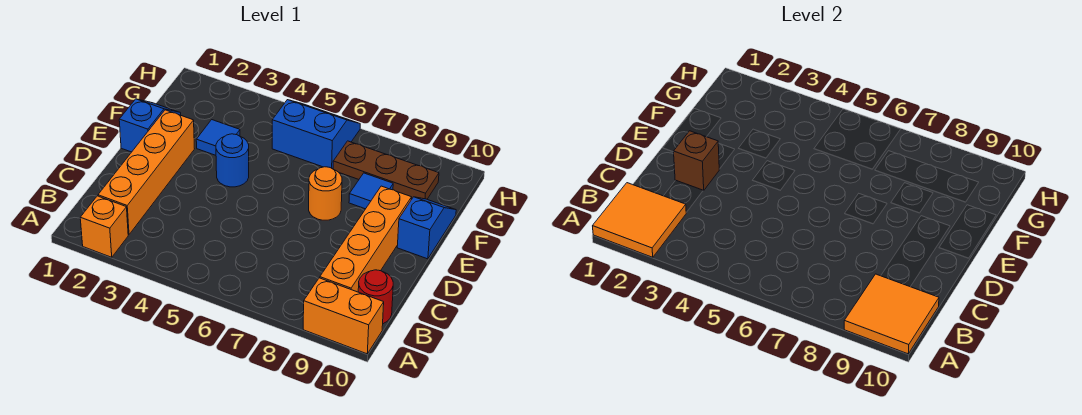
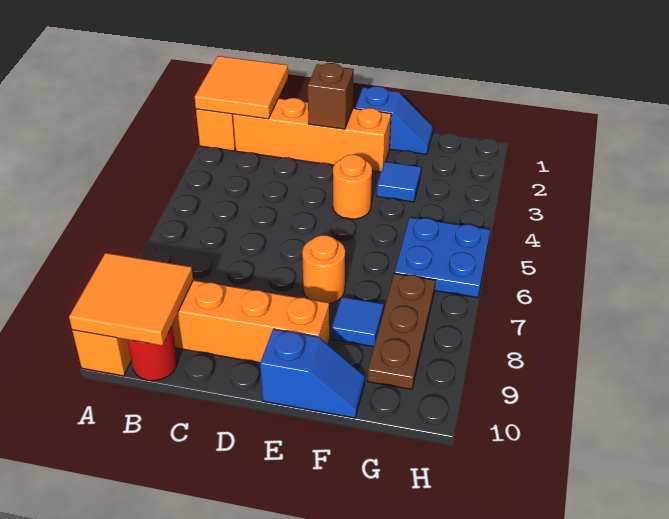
blue 1x1 round brick [216,134,249,187] -> orange 1x1 round brick [333,155,372,219]
blue 2x2 slope [272,100,360,169] -> blue 2x2 plate [394,217,490,298]

